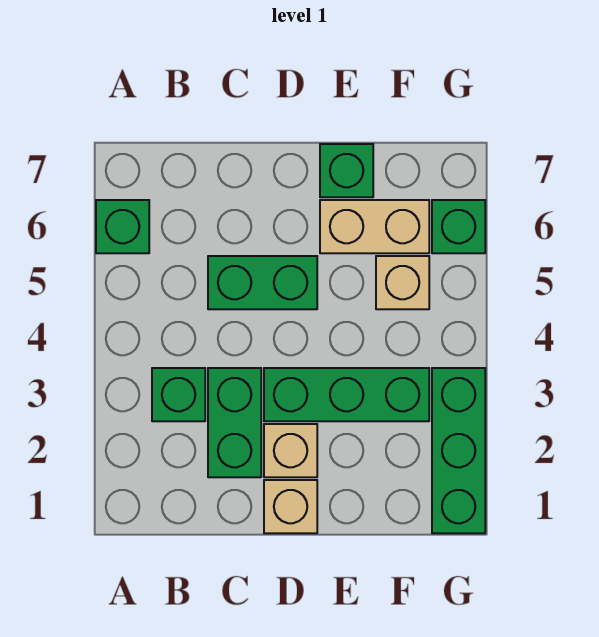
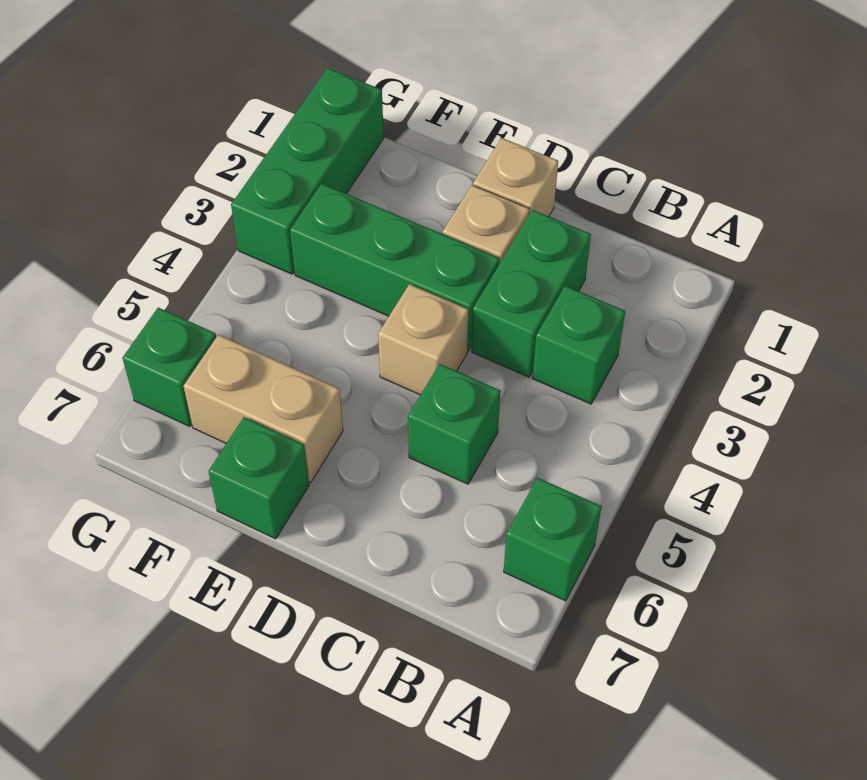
green 1x2 brick [208,256,317,309] -> green 1x1 brick [408,364,500,484]
tan 1x1 brick [376,256,429,309] -> tan 1x1 brick moved to [378,284,468,395]

